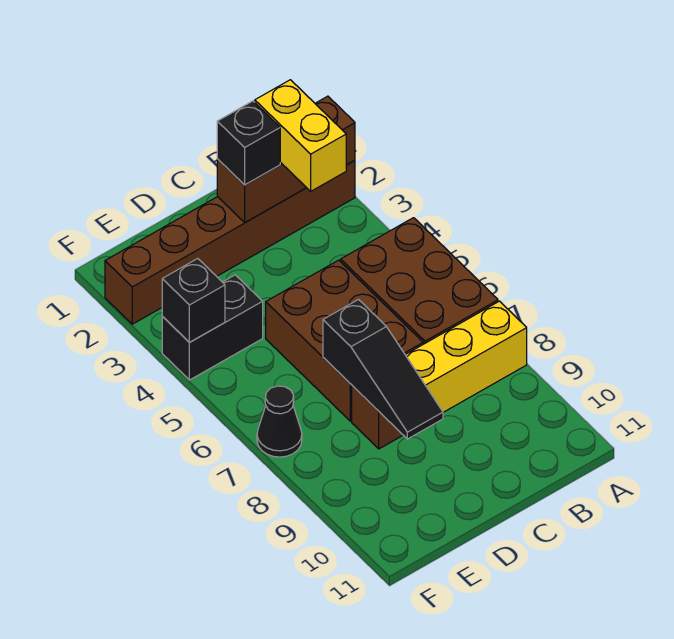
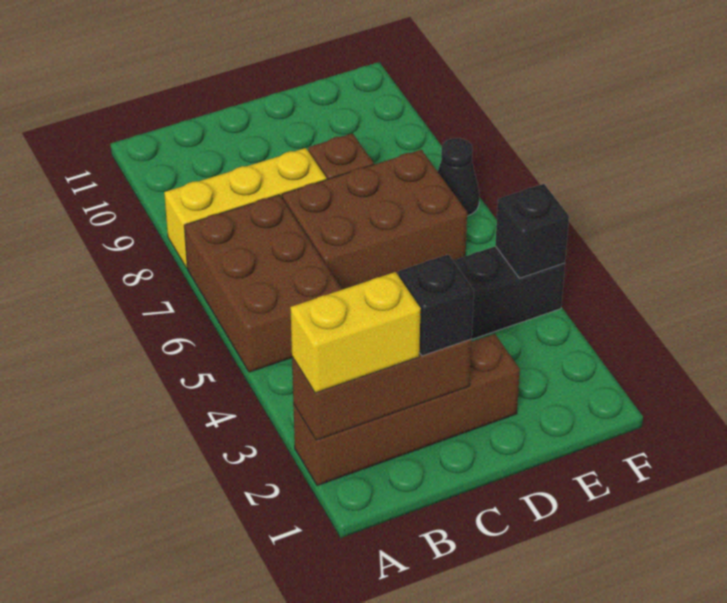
brown 1x6 brick [105,160,355,324] -> brown 1x4 brick [293,334,520,486]
yellow 1x2 brick [255,80,346,191] -> yellow 1x2 brick turned to [290,272,421,393]
brown 2x3 brick [266,260,423,421] -> brown 2x3 brick turned to [282,150,467,290]
black 1x3 slope [323,300,443,439] -> none

